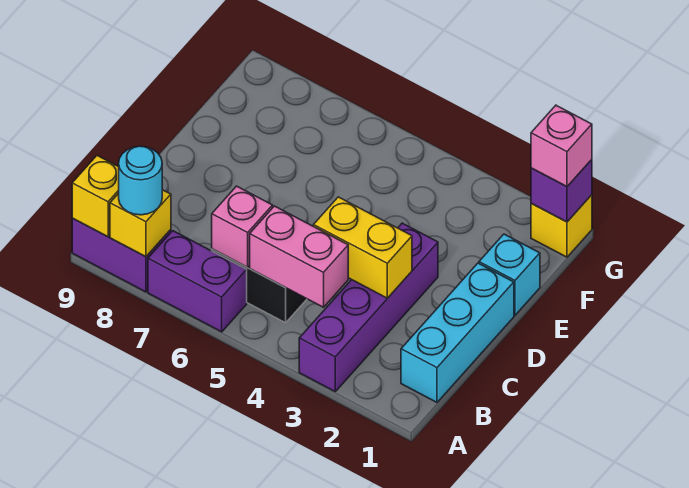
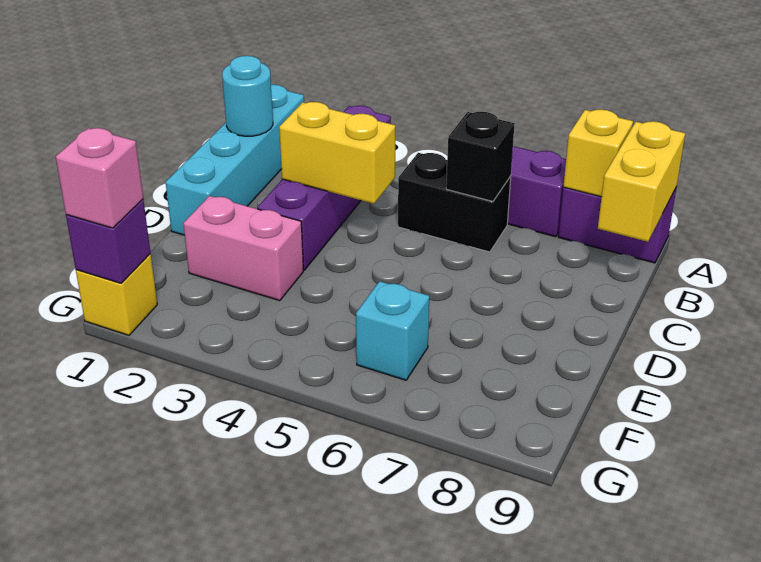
cyan 1x1 round brick [119,146,162,215] -> cyan 1x1 round brick moved to [222,56,273,136]
yellow 1x1 brick [72,156,119,237] -> yellow 1x2 brick [598,121,685,242]
cyan 1x3 brick [401,263,514,402] -> cyan 1x4 brick [166,85,304,235]
pink 1x2 brick [250,206,348,307] -> pink 1x2 brick moved to [183,196,303,301]
pink 1x1 brick [212,186,273,268] -> black 1x1 brick [446,112,515,201]
cyan 1x1 brick [479,234,540,315] -> cyan 1x1 brick moved to [356,281,429,380]

